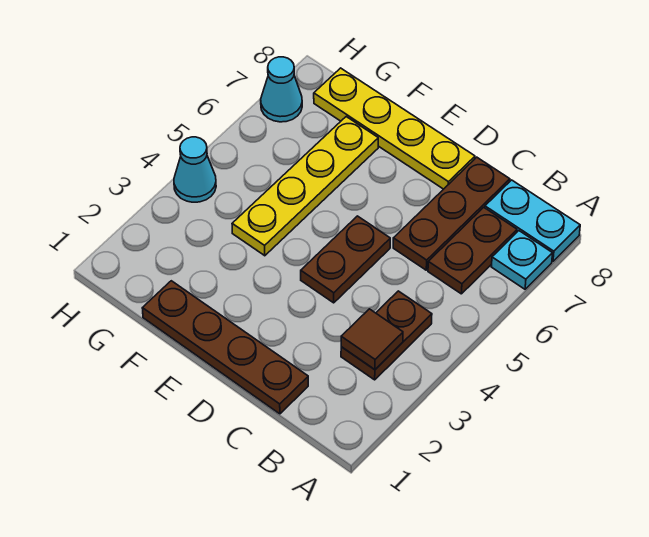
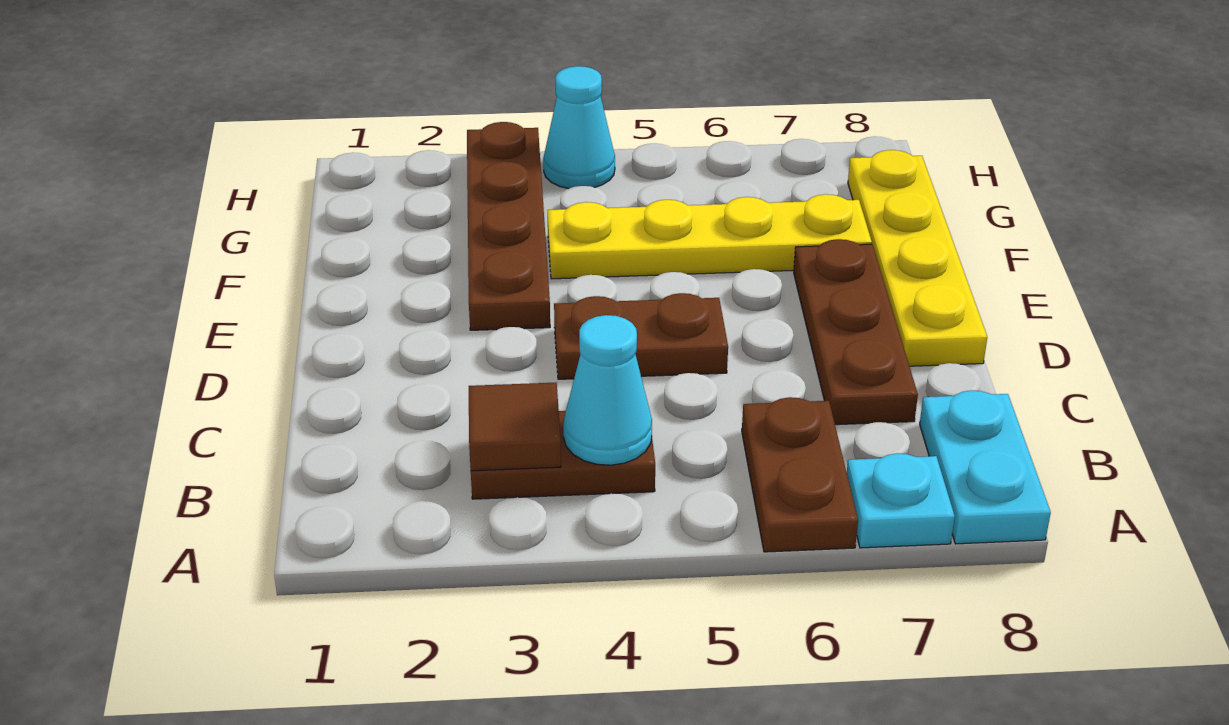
brown 1x2 plate [428,207,517,294] -> brown 1x2 plate turned to [742,397,858,552]
brown 1x4 plate [142,281,308,414] -> brown 1x4 plate moved to [467,122,550,330]
brown 1x3 plate [393,157,510,270] -> brown 1x3 plate turned to [794,239,918,425]
cyan 1x1 cone [261,57,302,122] -> cyan 1x1 cone moved to [563,315,652,465]

